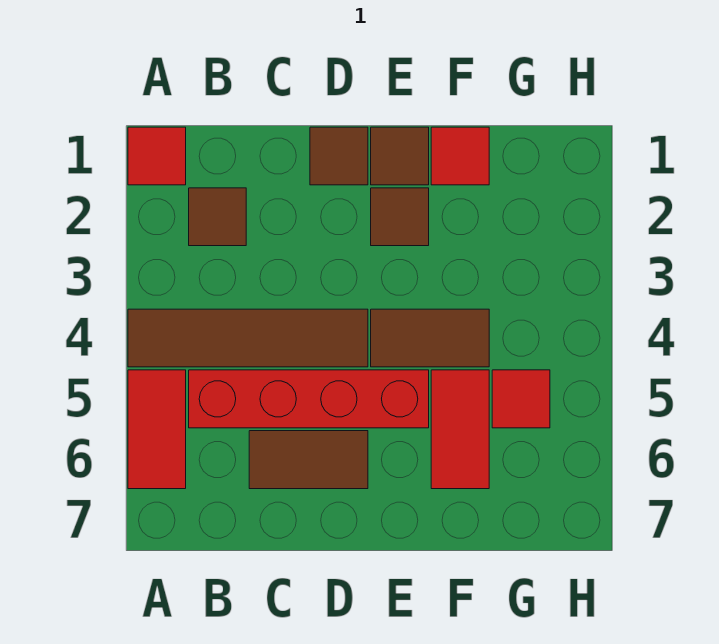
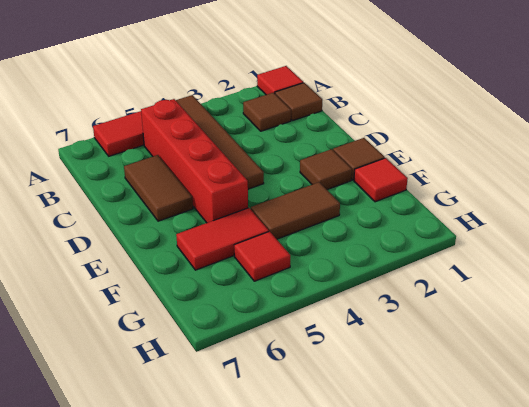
brown 1x1 tile [310,127,368,185] -> brown 1x1 tile moved to [275,83,322,121]
brown 1x2 tile [371,309,489,367] -> brown 1x2 tile turned to [251,182,340,239]

